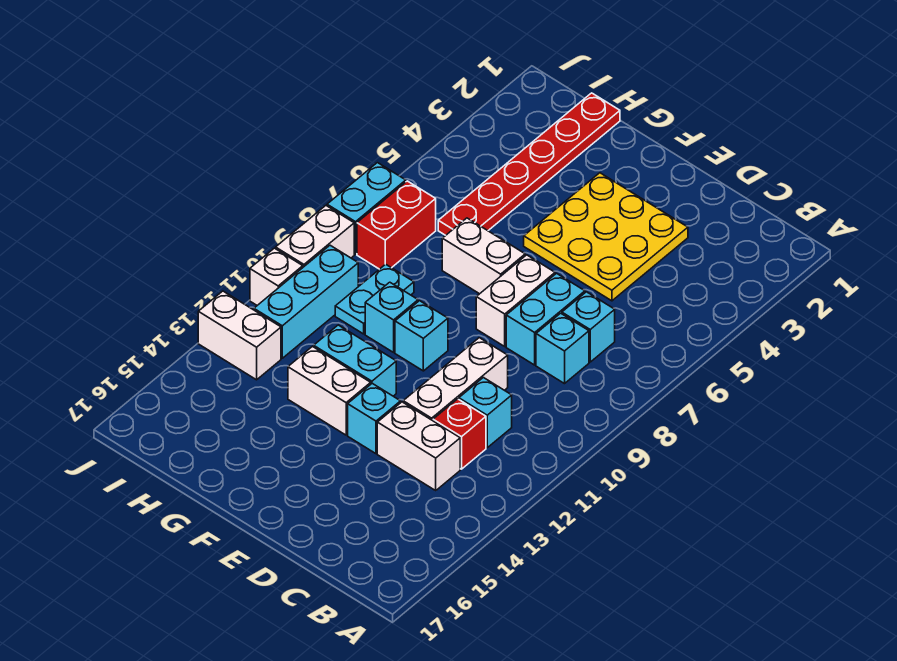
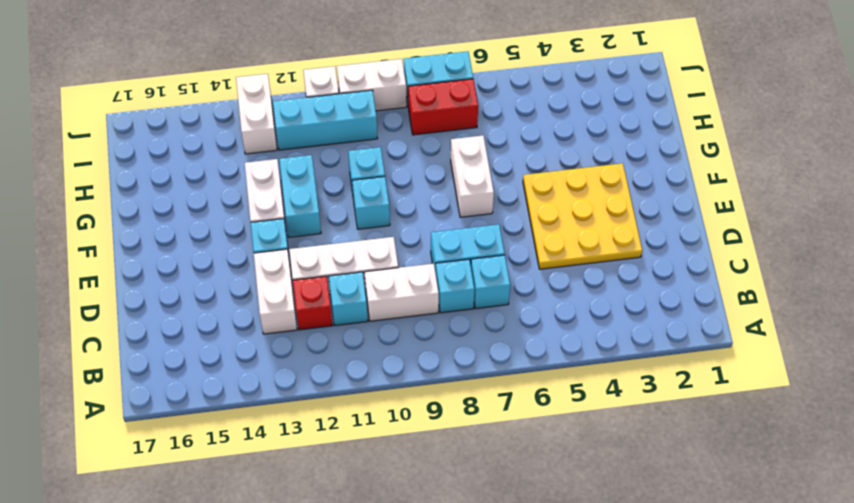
white 1x2 brick [476,255,555,346] -> white 1x2 brick moved to [364,264,439,321]
red 1x6 plate [438,93,620,235] -> none
cyan 1x2 plate [335,264,414,334] -> none

